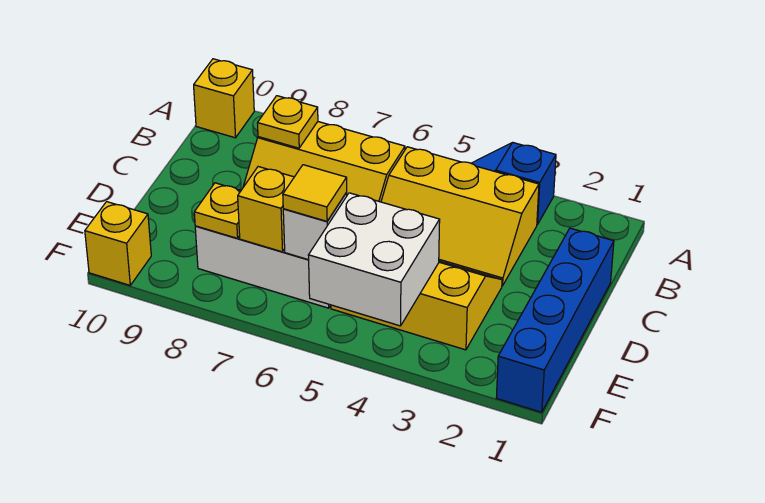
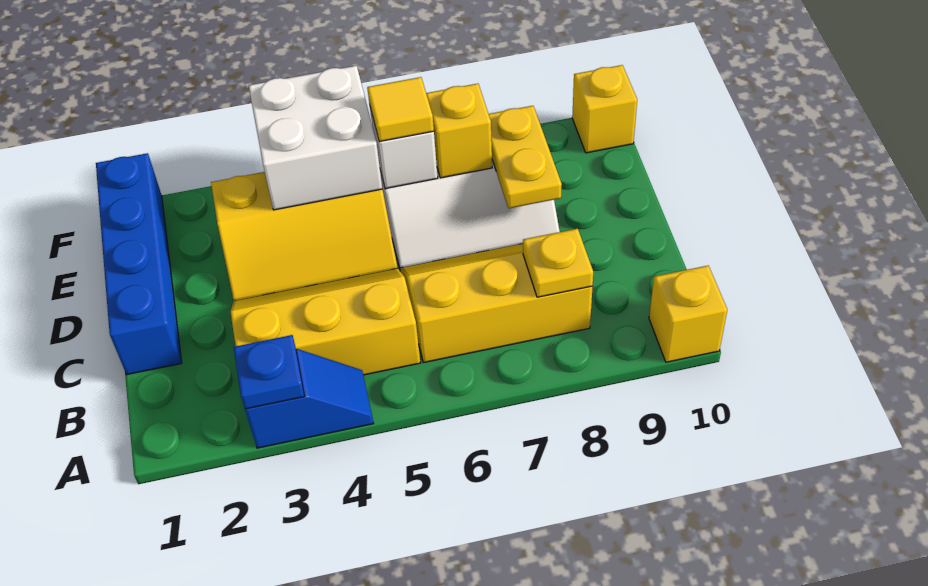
none -> blue 1x1 plate [234,335,304,409]
yellow 1x1 plate [194,183,241,238] -> yellow 1x2 plate [489,106,562,209]

